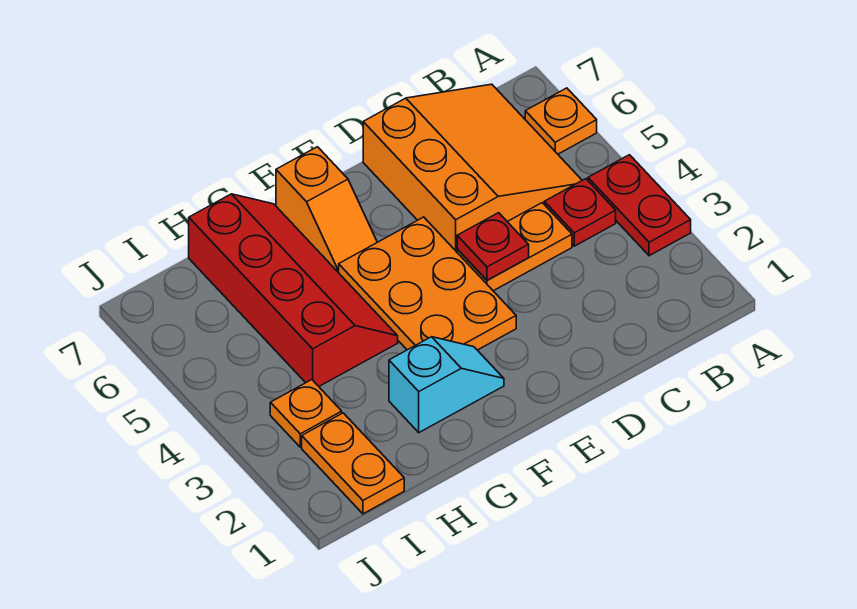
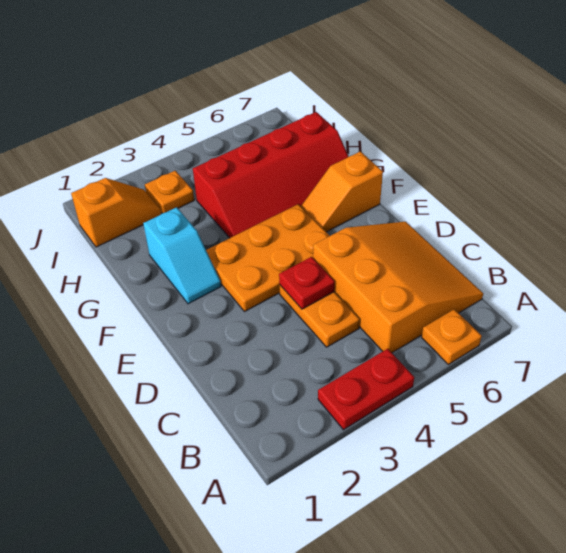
red 1x1 plate [544,179,616,246] -> none
orange 3x3 slope [363,84,582,252] -> orange 3x3 slope turned to [313,222,483,353]
orange 1x2 plate [302,413,404,514] -> orange 1x2 slope [71,178,162,247]

